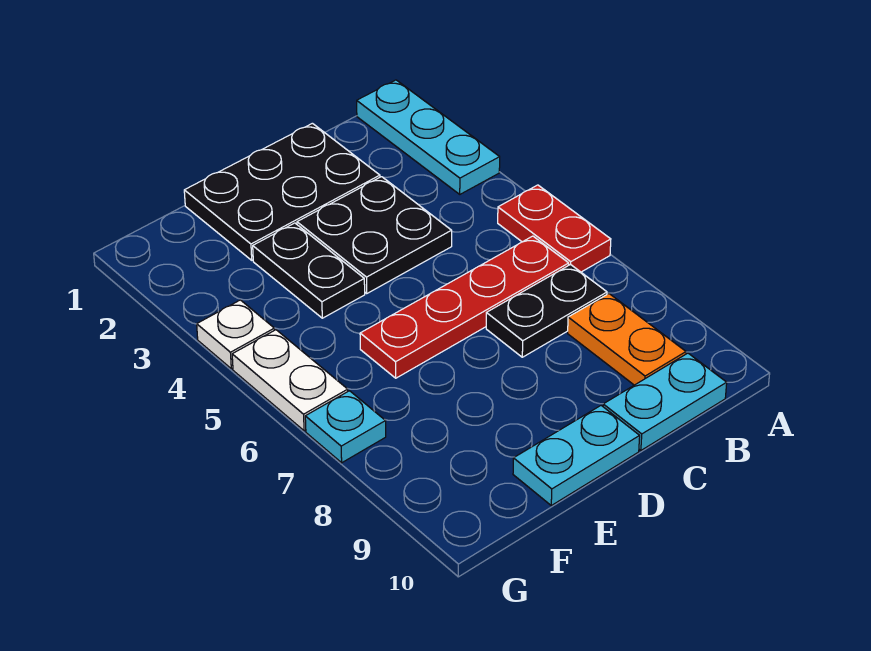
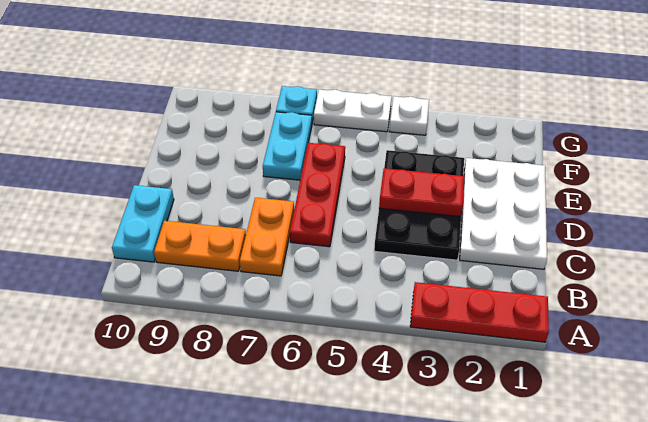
cyan 1x3 plate [357,80,500,194] -> red 1x3 plate [410,282,549,342]
red 1x2 plate [498,185,611,272] -> red 1x2 plate moved to [379,168,464,217]
red 1x4 plate [360,236,569,378] -> red 1x3 plate [290,143,345,247]
black 1x2 plate [486,264,607,357] -> orange 1x2 plate [240,198,294,276]
black 2x3 plate [184,123,380,260] -> white 2x3 plate [460,158,547,269]
cyan 1x2 plate [513,406,640,505] -> cyan 1x2 plate moved to [263,112,312,180]

